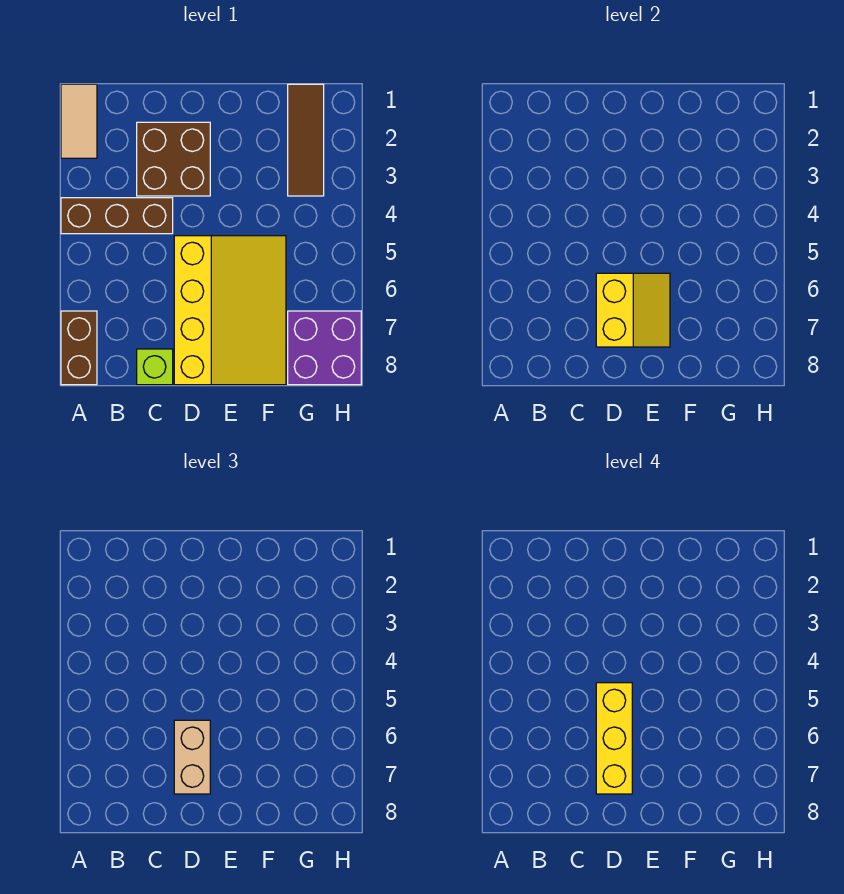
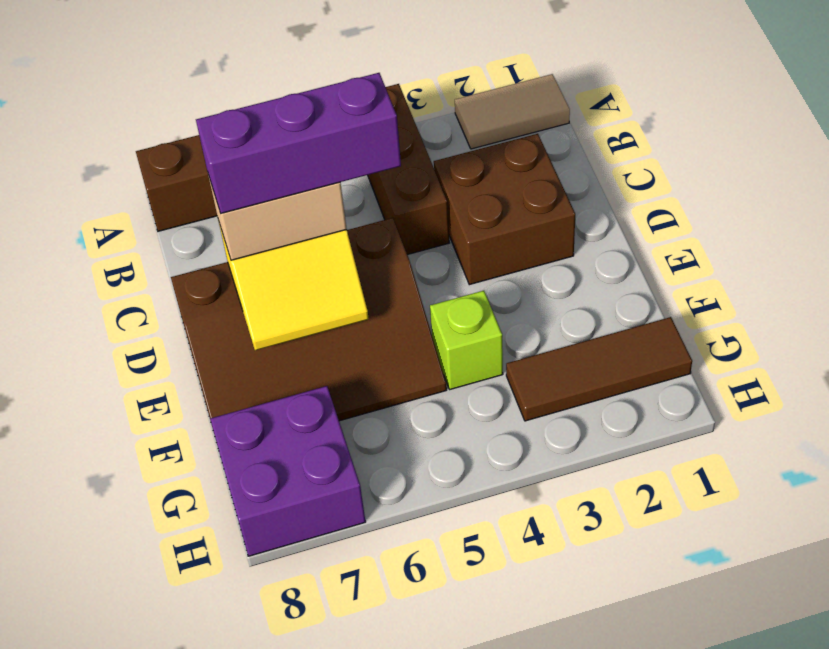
lime 1x1 brick [137,349,173,385] -> lime 1x1 brick moved to [430,291,503,389]
yellow 3x4 slope [174,236,286,385] -> brown 3x4 slope [171,218,447,421]
yellow 1x3 brick [596,683,632,794] -> purple 1x3 brick [196,73,401,213]

